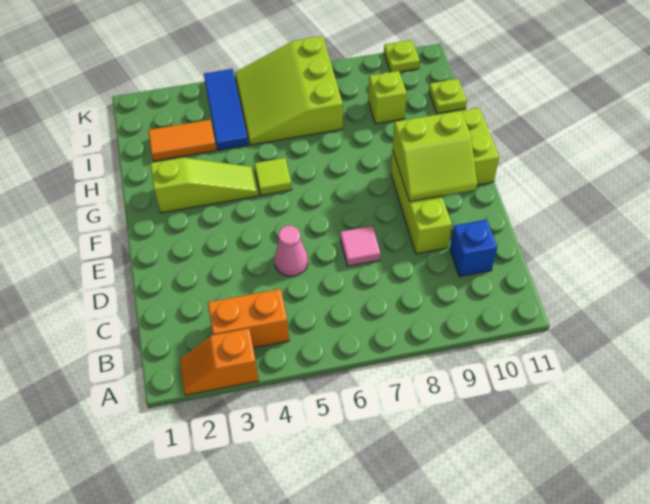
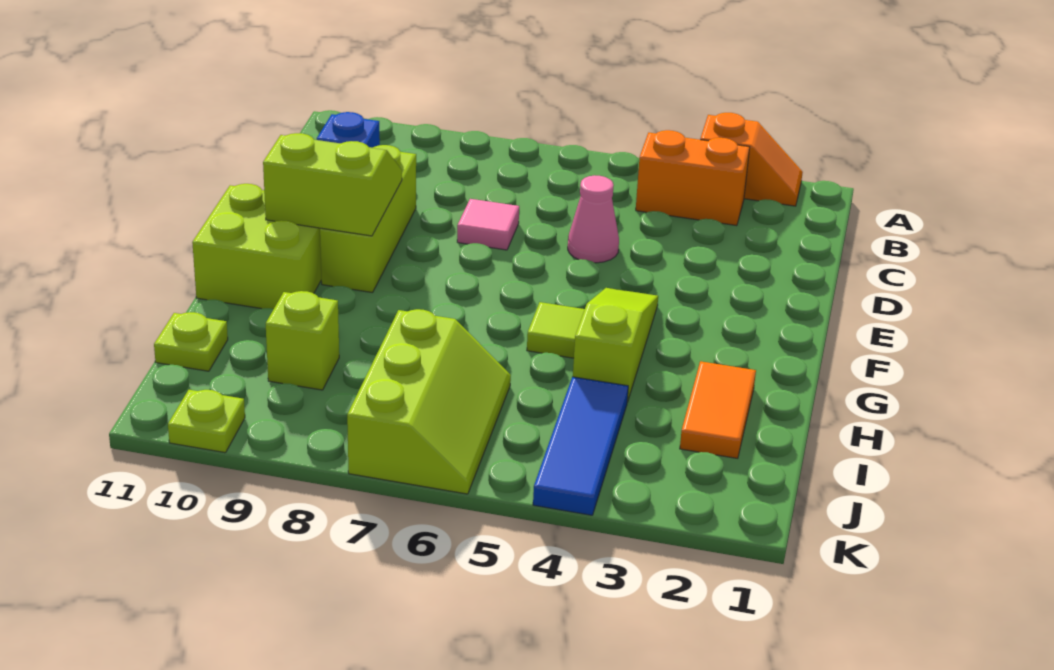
lime 1x3 slope [150,158,259,213] -> lime 1x3 slope turned to [573,288,658,402]
orange 1x2 tile [148,120,216,161] -> orange 1x2 tile turned to [680,361,756,458]
lime 3x3 slope [235,36,343,145] -> lime 2x3 slope [347,309,511,494]

